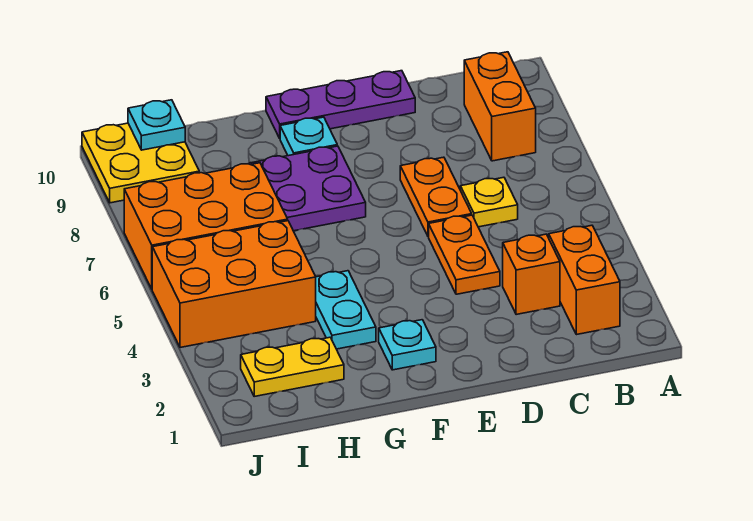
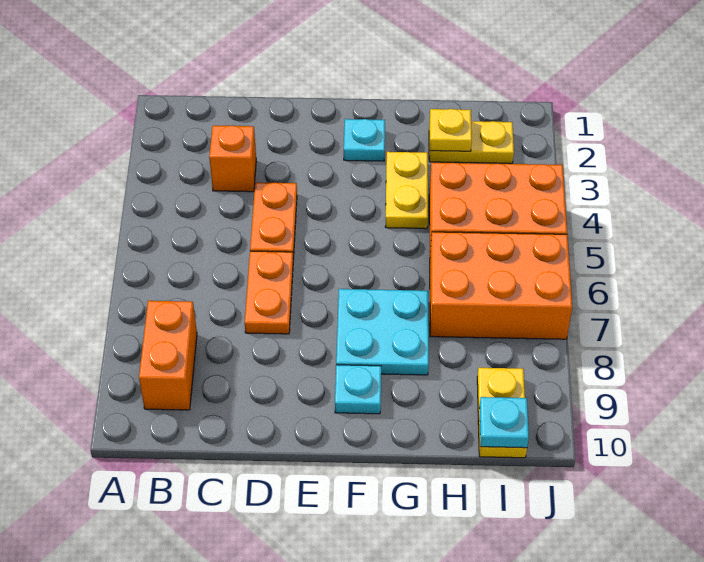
orange 1x2 brick [549,225,620,335] -> none
yellow 1x1 plate [460,177,518,227] -> yellow 1x1 plate moved to [430,109,472,151]
purple 1x3 plate [266,71,415,138] -> none
purple 2x2 plate [249,146,366,231] -> cyan 2x2 plate [336,289,429,375]
cyan 1x2 plate [316,271,376,349] -> yellow 1x2 plate [386,152,428,229]
yellow 2x2 plate [82,123,199,203] -> yellow 1x2 plate [477,368,527,458]

